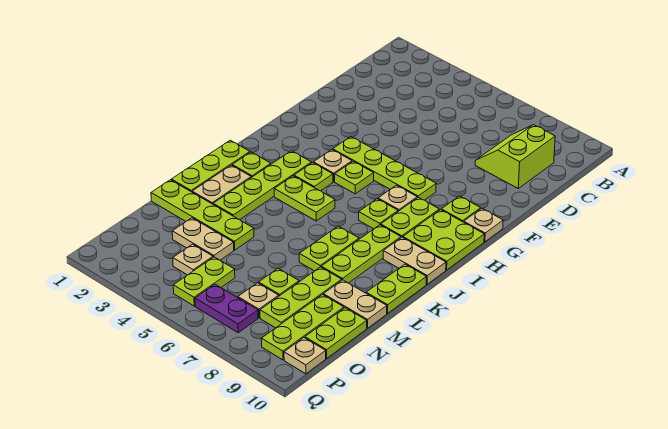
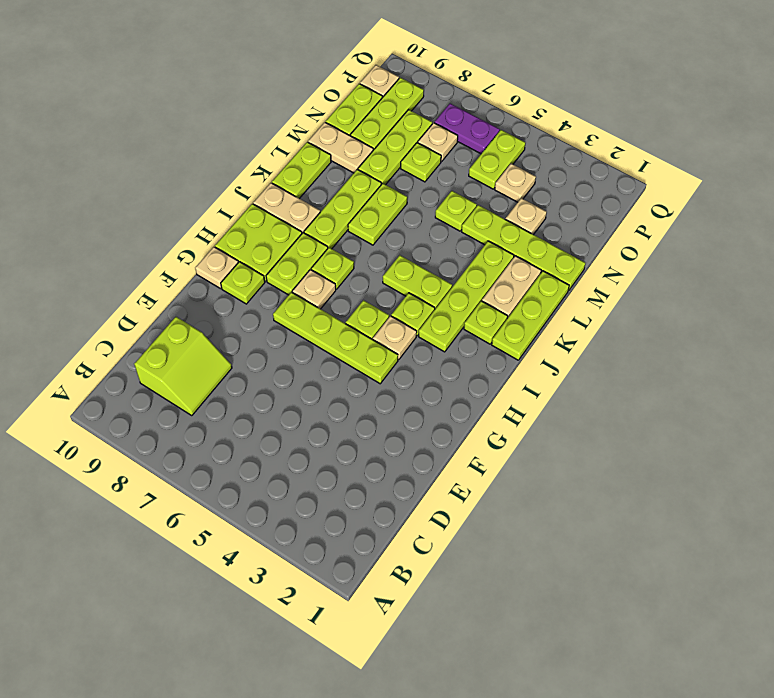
none -> lime 1x1 plate [435,191,477,231]
tan 1x2 plate [172,218,234,260] -> tan 1x1 plate [505,198,547,235]

